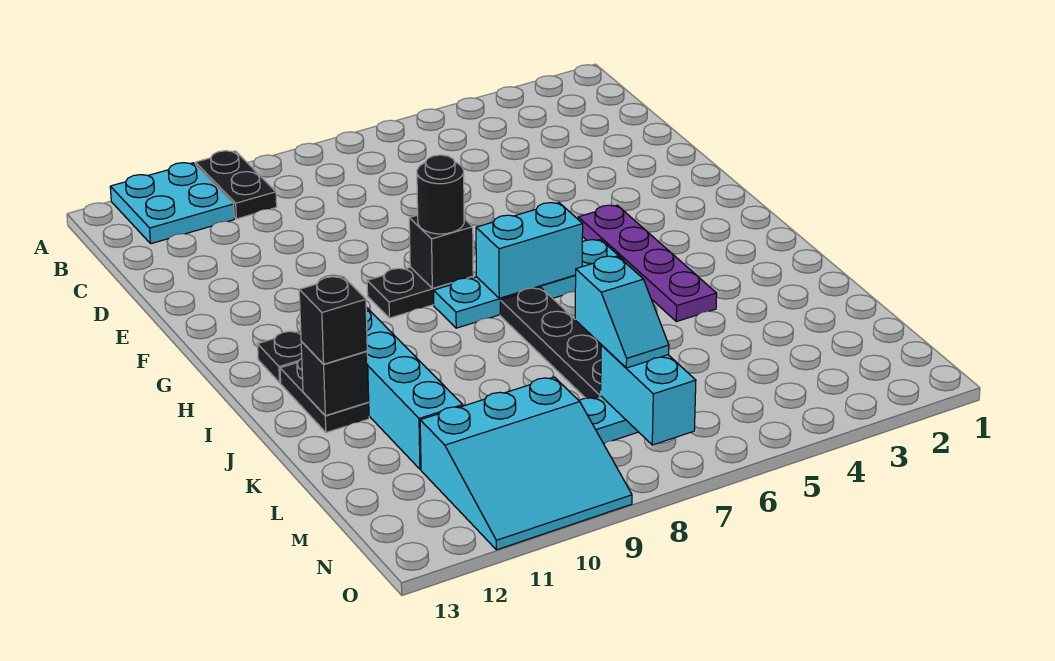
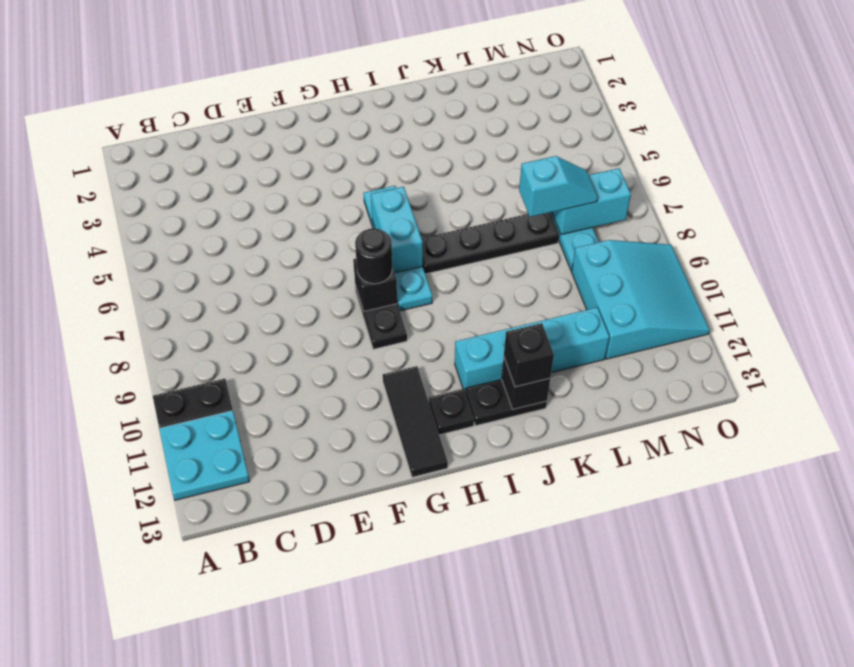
purple 1x4 plate [578,205,717,322] -> none
none -> black 1x3 tile [383,366,448,477]

